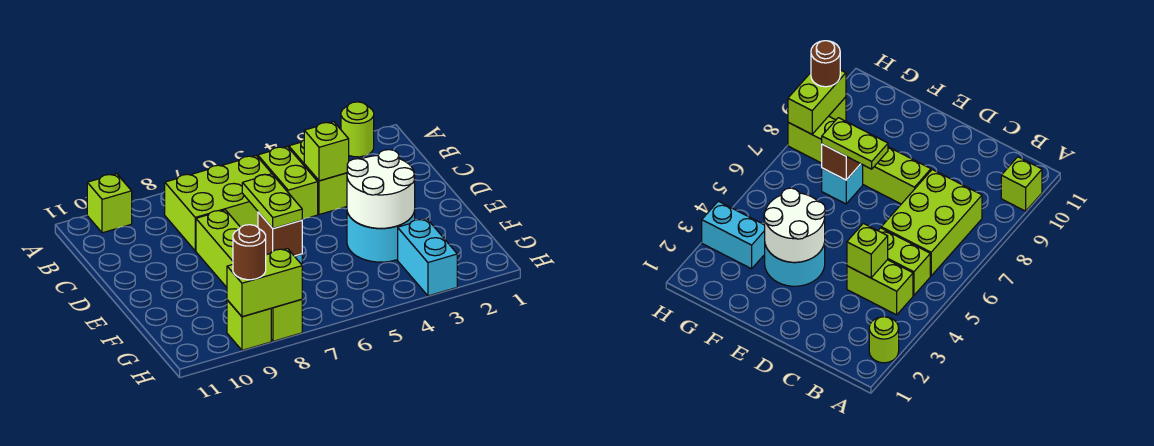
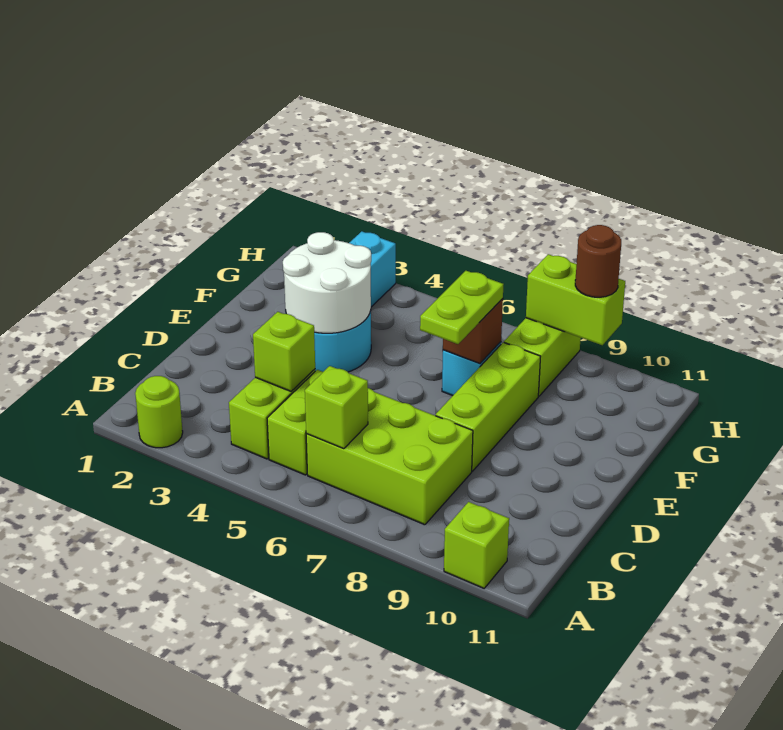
lime 1x1 brick [227,300,271,350] -> lime 1x1 brick moved to [305,366,368,449]

